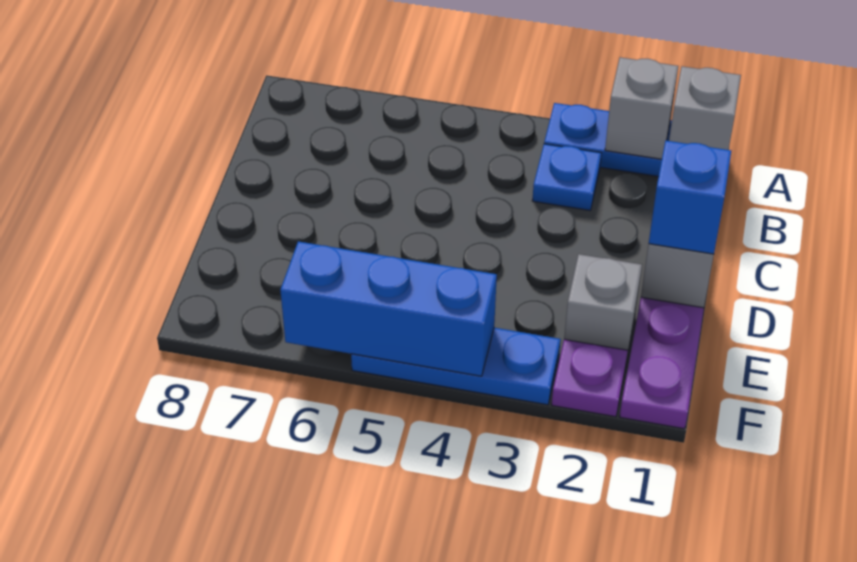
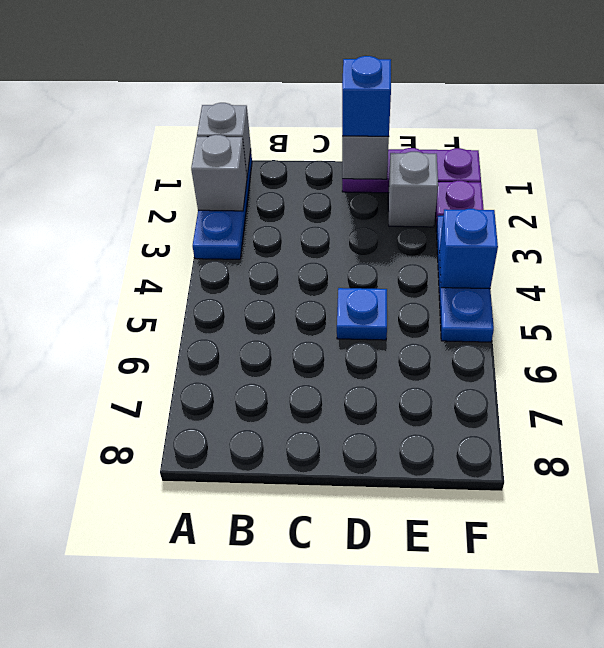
blue 1x1 plate [532,144,601,211] -> blue 1x1 plate moved to [337,288,387,340]
blue 1x3 brick [280,242,497,376] -> blue 1x1 brick [439,209,498,289]

